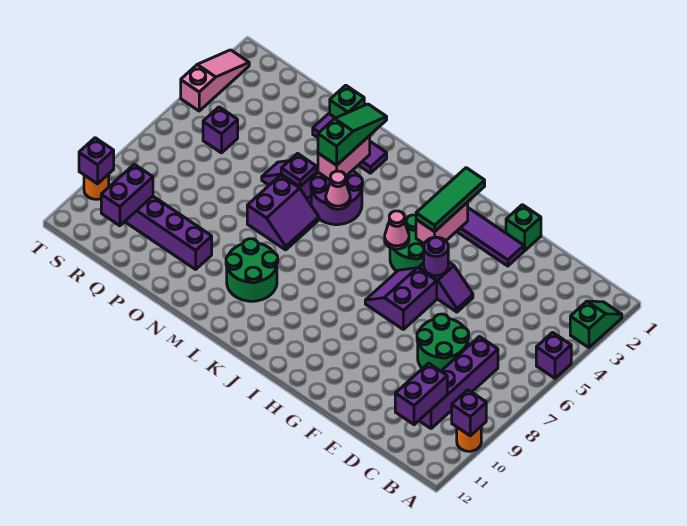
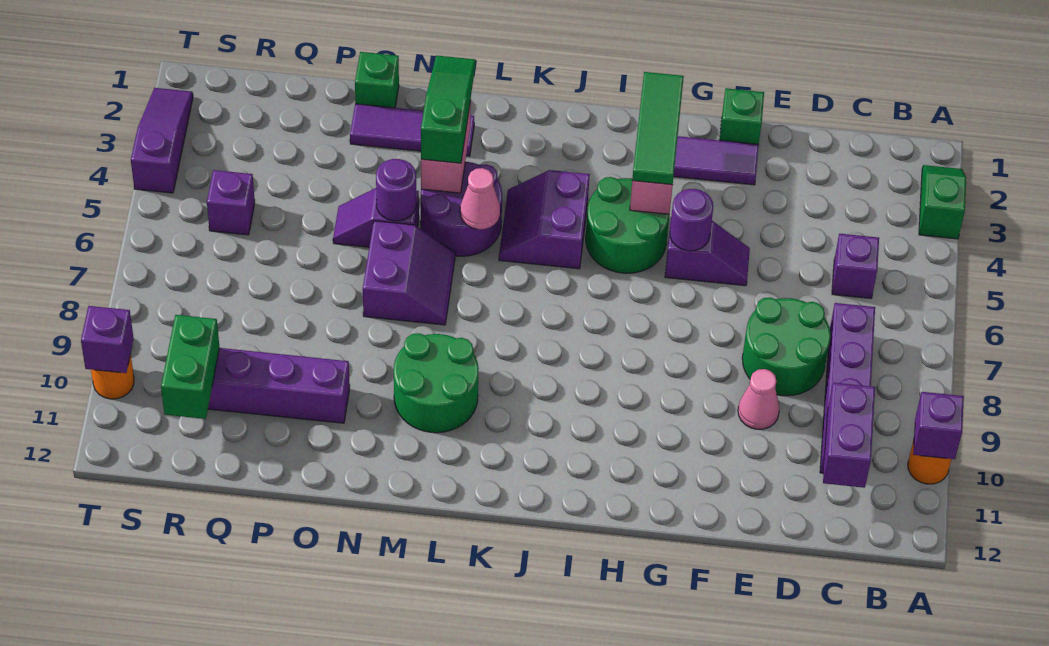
purple 1x1 brick [536,332,571,378] -> purple 1x1 brick moved to [832,234,879,298]
purple 2x2 slope [365,268,437,329] -> purple 2x2 slope moved to [499,170,590,269]
pink 1x1 cone [385,211,409,249] -> pink 1x1 cone moved to [738,369,779,429]
purple 1x1 plate [281,154,316,187] -> purple 1x1 round brick [376,159,416,221]
purple 1x2 brick [101,164,153,226] -> green 1x2 brick [161,315,219,419]
pink 1x3 slope [181,50,249,111] -> purple 1x3 slope [131,88,193,193]

